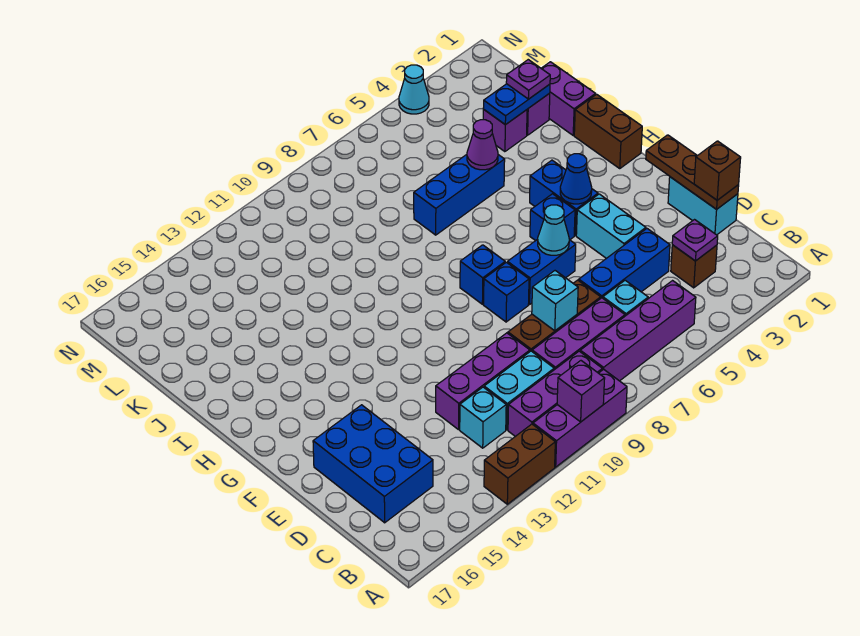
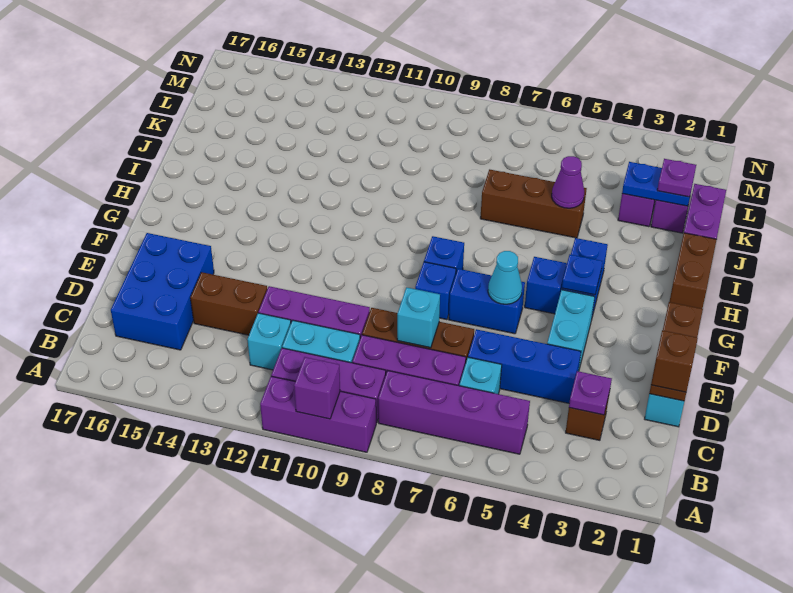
brown 1x2 brick [484,424,555,504] -> brown 1x2 brick moved to [190,272,267,335]
blue 1x1 cone [560,154,592,204] -> blue 1x1 plate [562,255,602,295]
blue 1x3 brick [414,155,505,235] -> brown 1x3 brick [480,169,587,238]
cyan 1x1 cone [399,65,429,114] -> none

